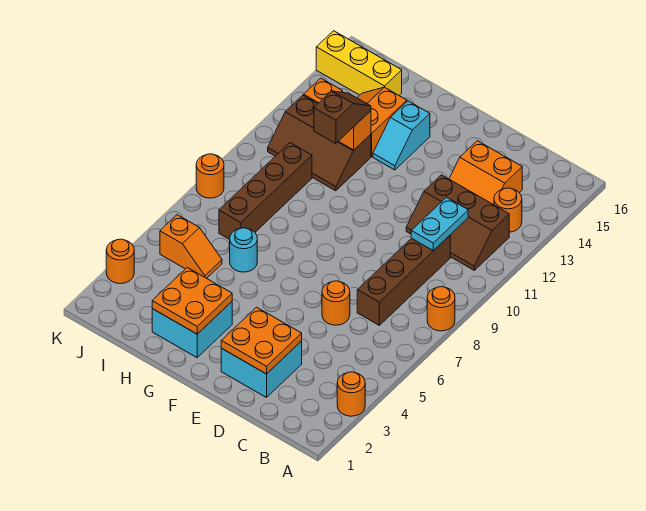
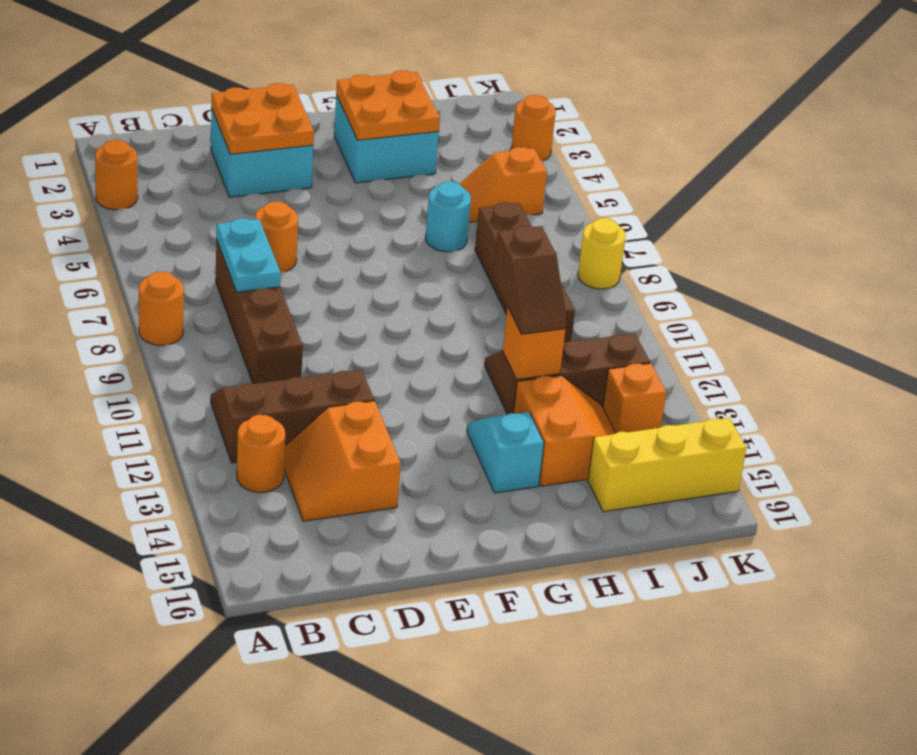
cyan 1x2 plate [411,197,468,251] -> cyan 1x2 plate moved to [216,218,281,292]
orange 2x2 slope [449,141,522,205] -> orange 2x2 slope turned to [284,401,401,521]
orange 1x1 round brick [196,154,224,198] -> yellow 1x1 round brick [578,218,626,289]

